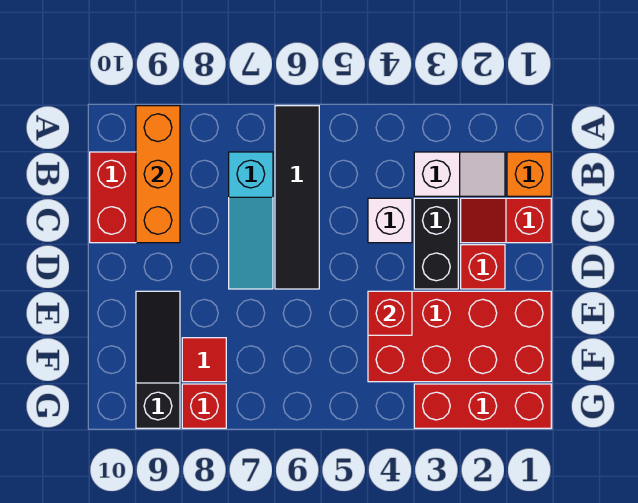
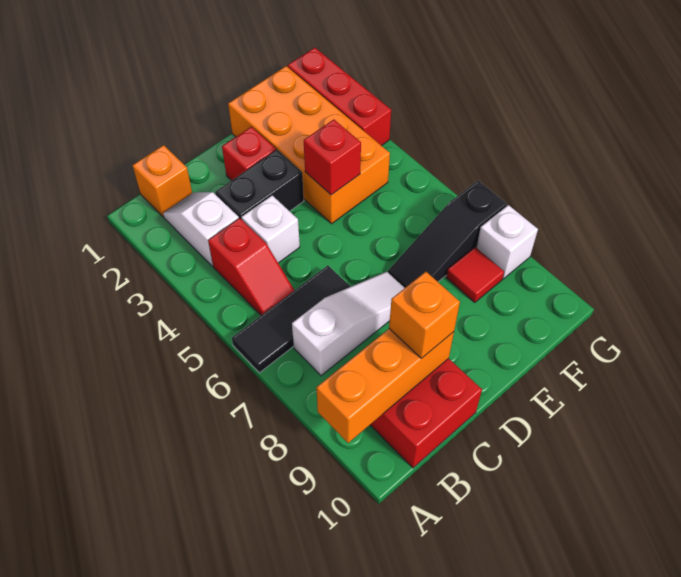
black 1x4 tile [275,106,319,289] -> black 1x3 tile [232,265,351,373]
cyan 1x3 slope [229,152,273,289] -> white 1x3 slope [292,272,404,376]
red 1x2 slope [461,198,551,243] -> red 1x2 slope moved to [208,218,294,315]
none -> orange 1x1 brick [389,272,460,358]
red 2x4 brick [368,291,551,382] -> orange 2x4 brick [228,66,390,224]
black 1x3 slope [136,291,180,428] -> black 1x3 slope moved to [388,181,507,288]
red 1x1 brick [182,384,226,428] -> white 1x1 brick [476,205,538,279]

